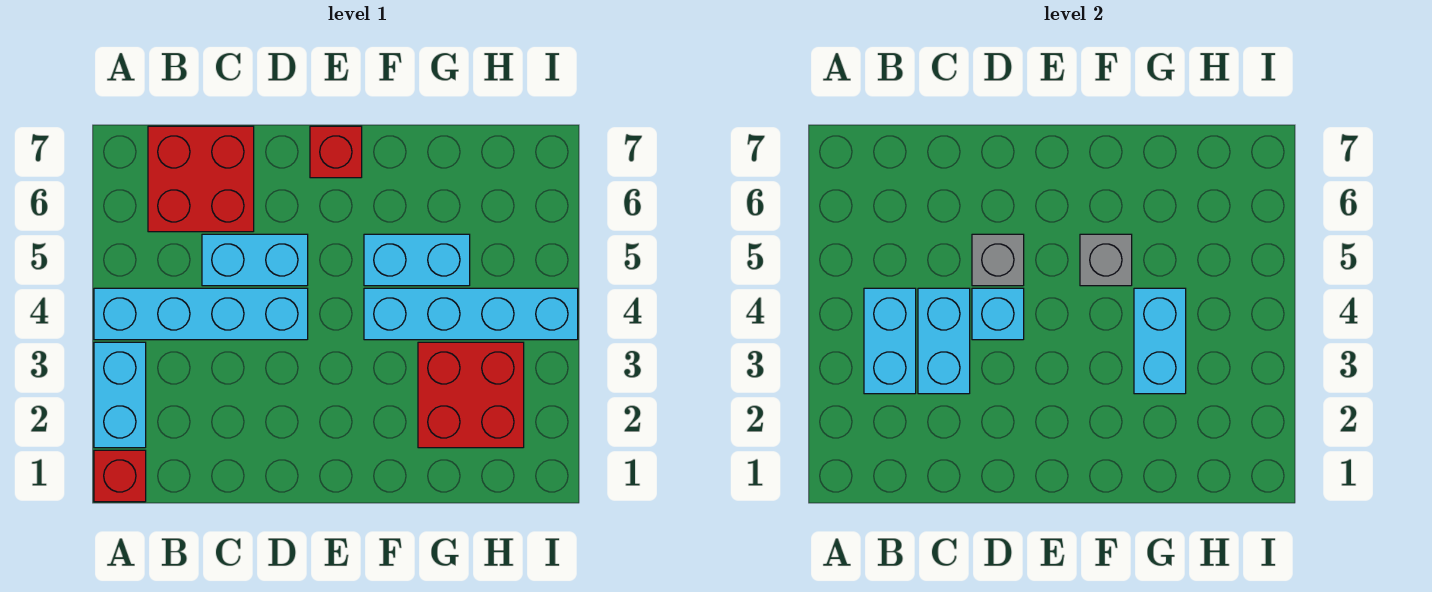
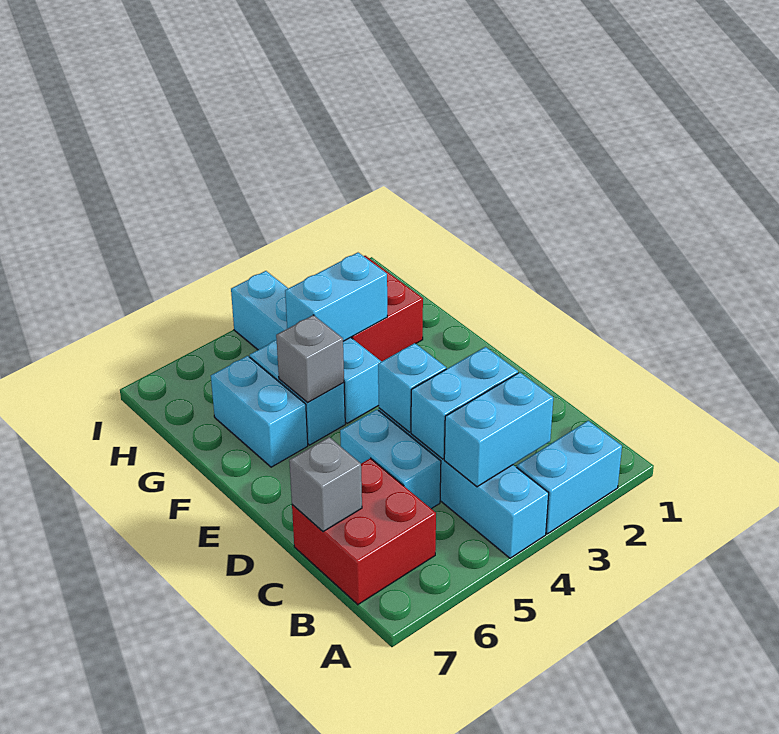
red 1x1 brick [94,450,146,502] -> none
grey 1x1 brick [972,234,1024,286] -> grey 1x1 brick moved to [289,437,362,532]
red 1x1 brick [310,126,362,178] -> none
none -> cyan 1x2 brick [211,356,308,467]

